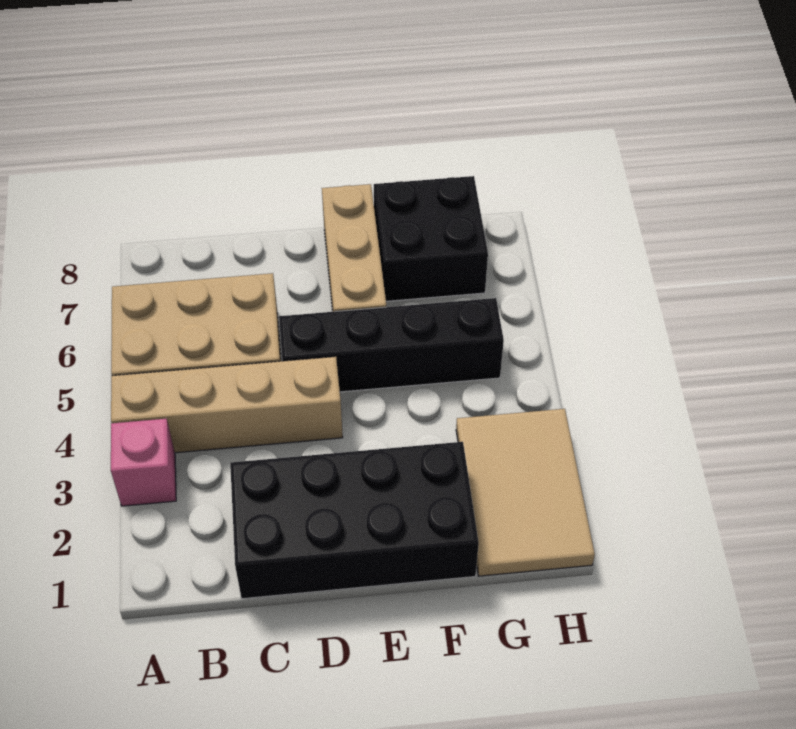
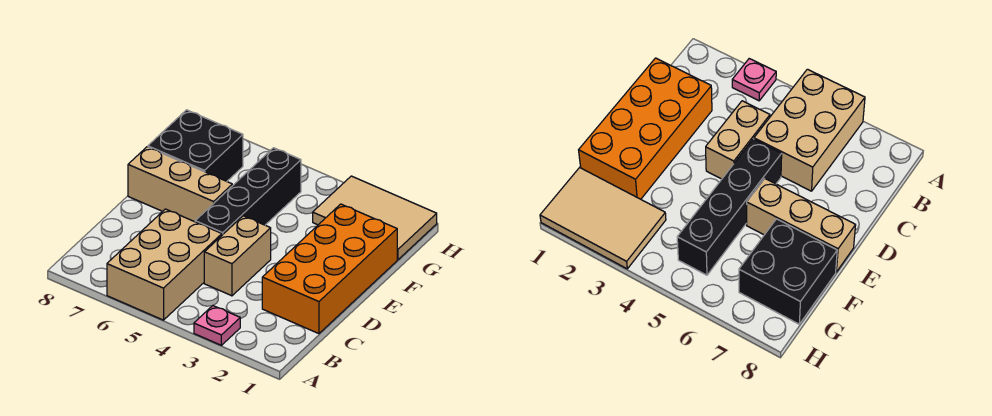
pink 1x1 brick [111,419,176,506] -> pink 1x1 plate [194,306,240,345]
tan 1x4 brick [111,357,343,453] -> tan 1x2 brick [204,216,271,296]
black 2x4 brick [230,442,479,599] -> orange 2x4 brick [262,204,397,334]

